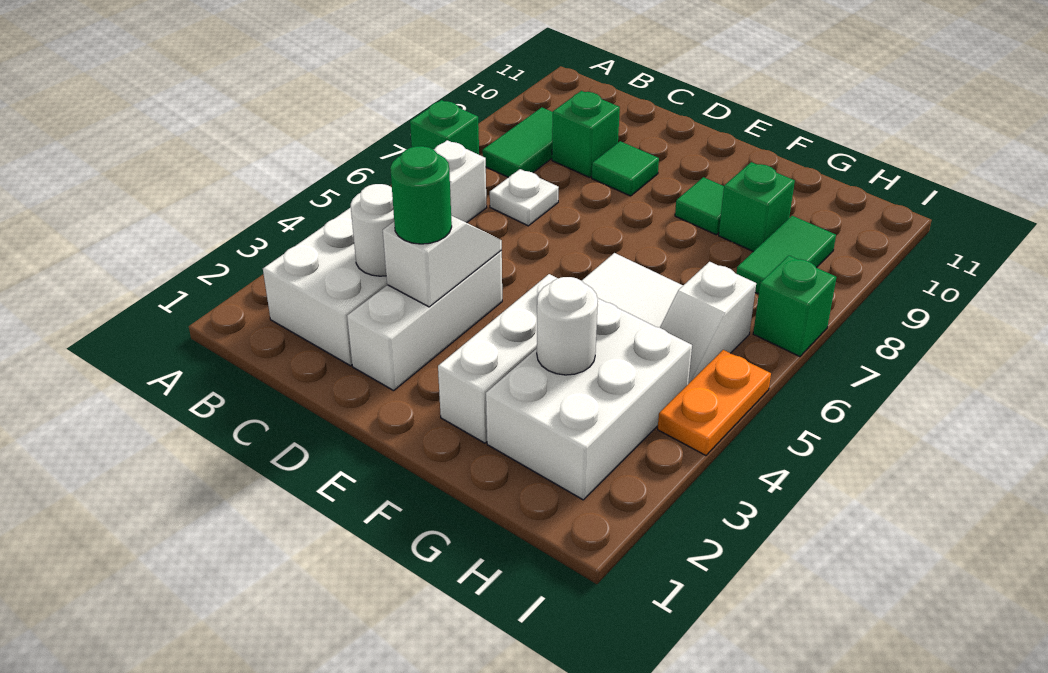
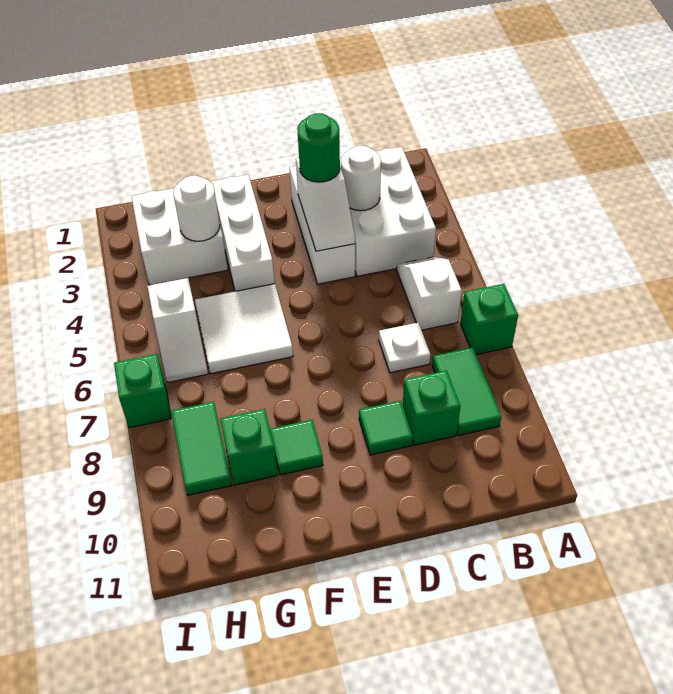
white 2x3 brick [486,298,692,500] -> white 2x2 brick [131,188,228,285]
white 1x2 slope [660,262,756,384] -> white 1x2 slope turned to [148,278,208,383]
orange 1x2 plate [658,350,771,455] -> none

